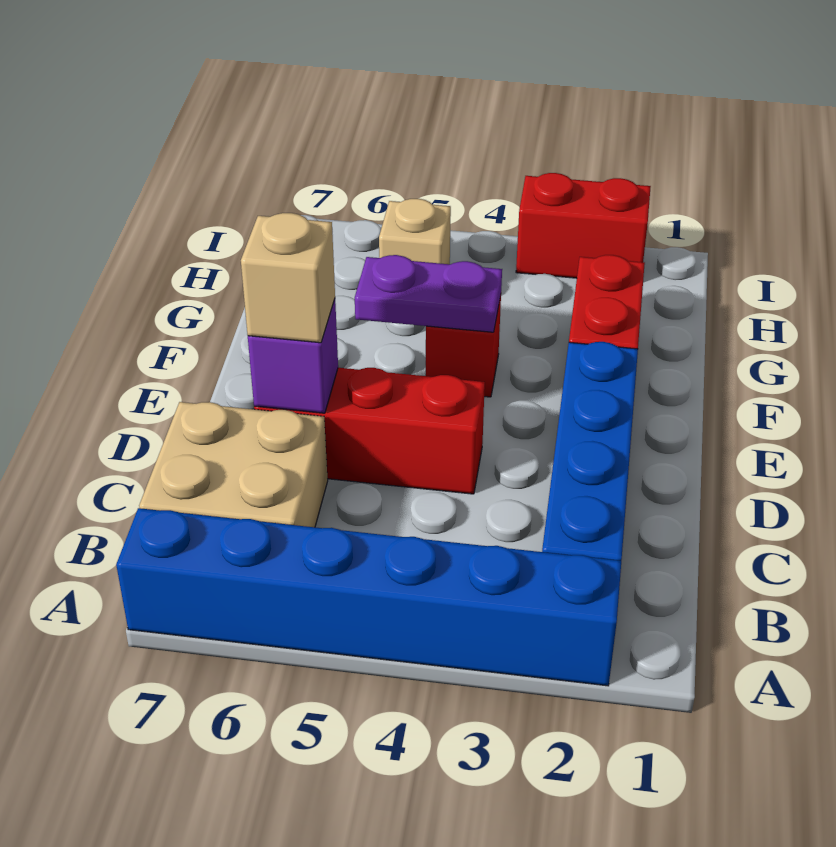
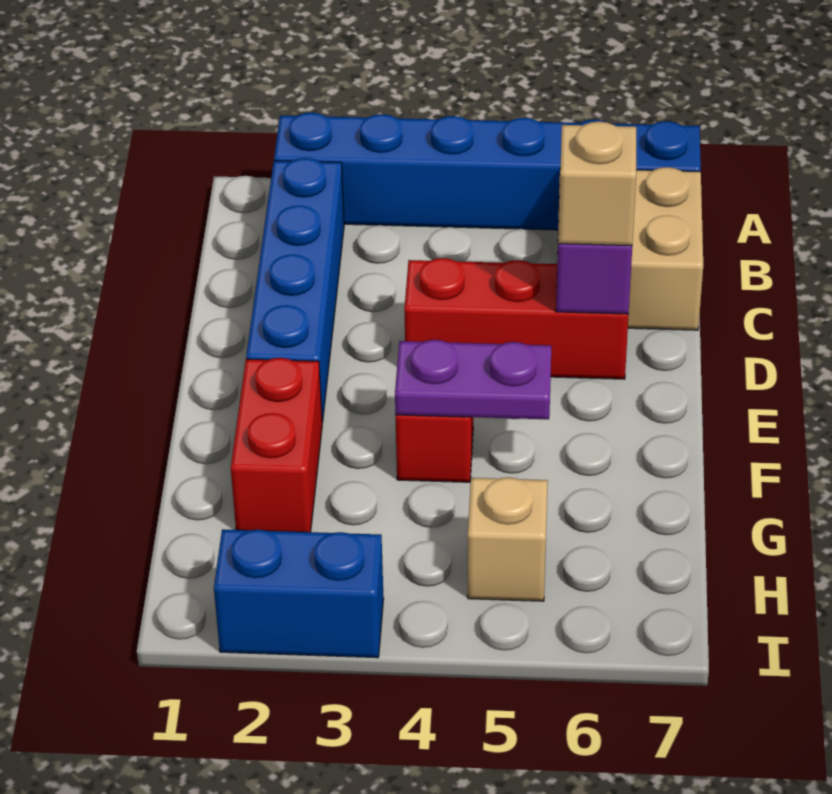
red 1x2 brick [516,173,651,278] -> blue 1x2 brick [214,529,384,658]

